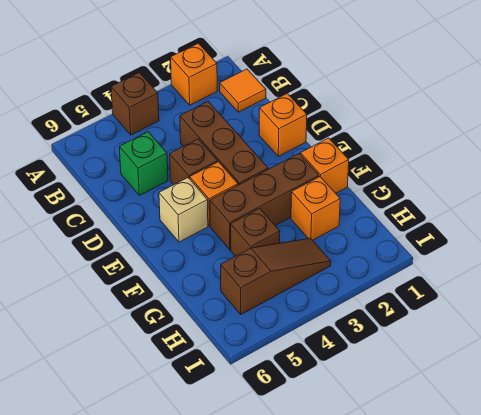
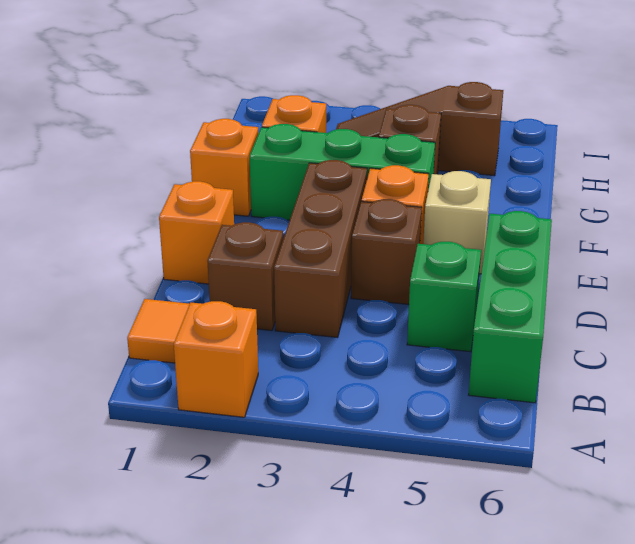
brown 1x1 brick [111,73,159,135] -> brown 1x1 brick moved to [207,222,283,331]
none -> green 1x3 brick [469,211,552,403]
brown 1x3 brick [210,154,319,250] -> green 1x3 brick [250,124,435,220]

